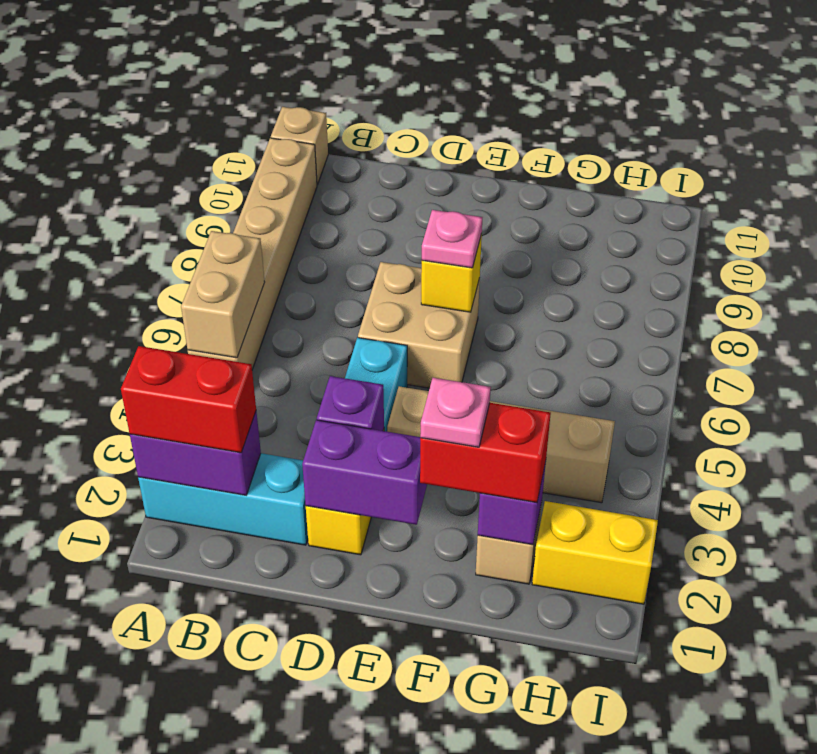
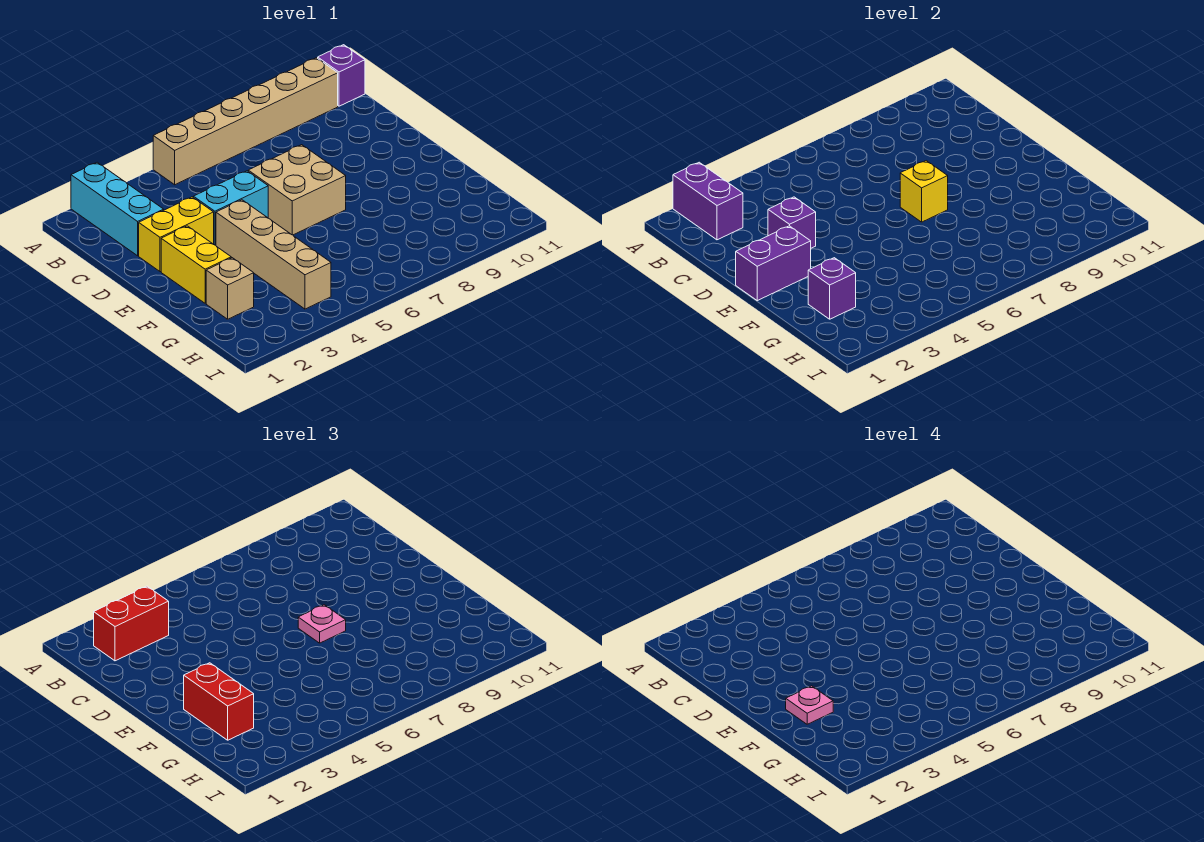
red 1x2 brick [121,346,256,453] -> red 1x2 brick turned to [94,586,169,661]
tan 1x2 brick [181,231,265,358] -> none
tan 1x1 brick [271,107,328,185] -> purple 1x1 brick [318,45,365,106]
purple 1x2 brick [302,420,427,525] -> purple 1x2 brick turned to [736,226,811,301]
yellow 1x2 brick [532,501,658,604] -> yellow 1x2 brick moved to [161,226,231,303]

